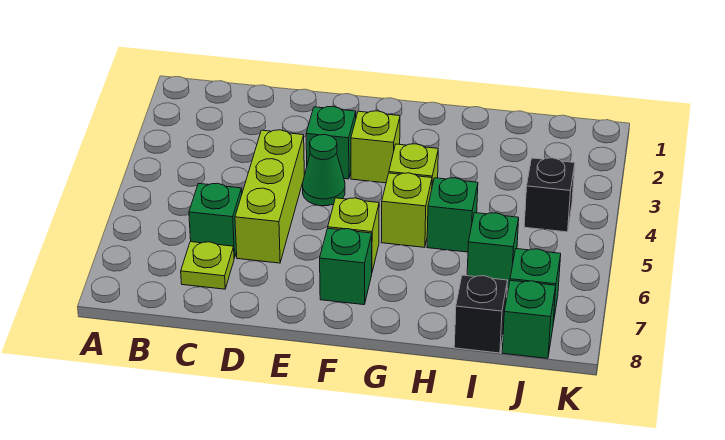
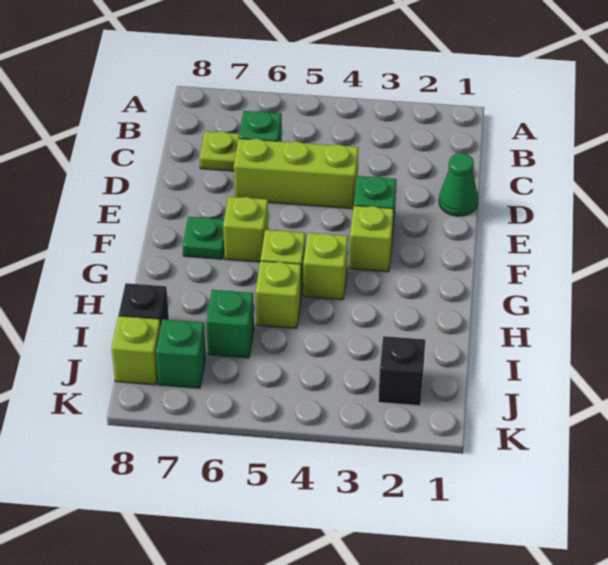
green 1x1 cone [303,135,345,206] -> green 1x1 cone moved to [439,153,478,216]
green 1x1 brick [320,228,372,305] -> green 1x1 plate [183,217,224,259]
green 1x1 brick [427,178,478,252] -> lime 1x1 brick [256,261,301,329]
black 1x1 brick [524,158,575,232] -> black 1x1 brick moved to [378,336,425,406]
green 1x1 brick [502,280,556,358] -> lime 1x1 brick [111,316,161,385]

